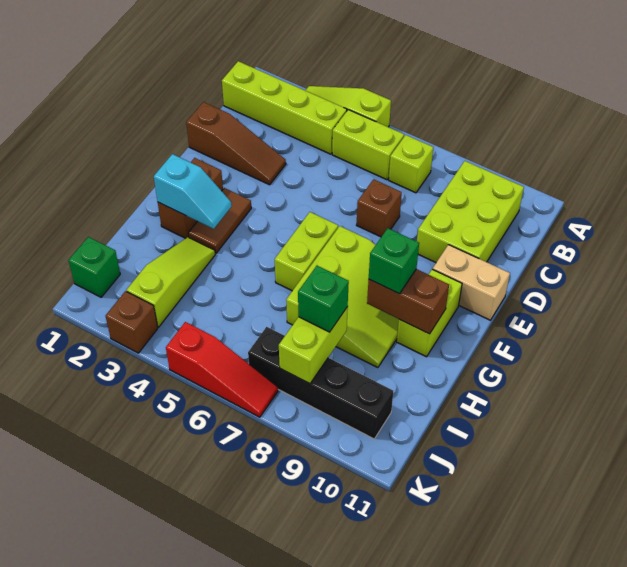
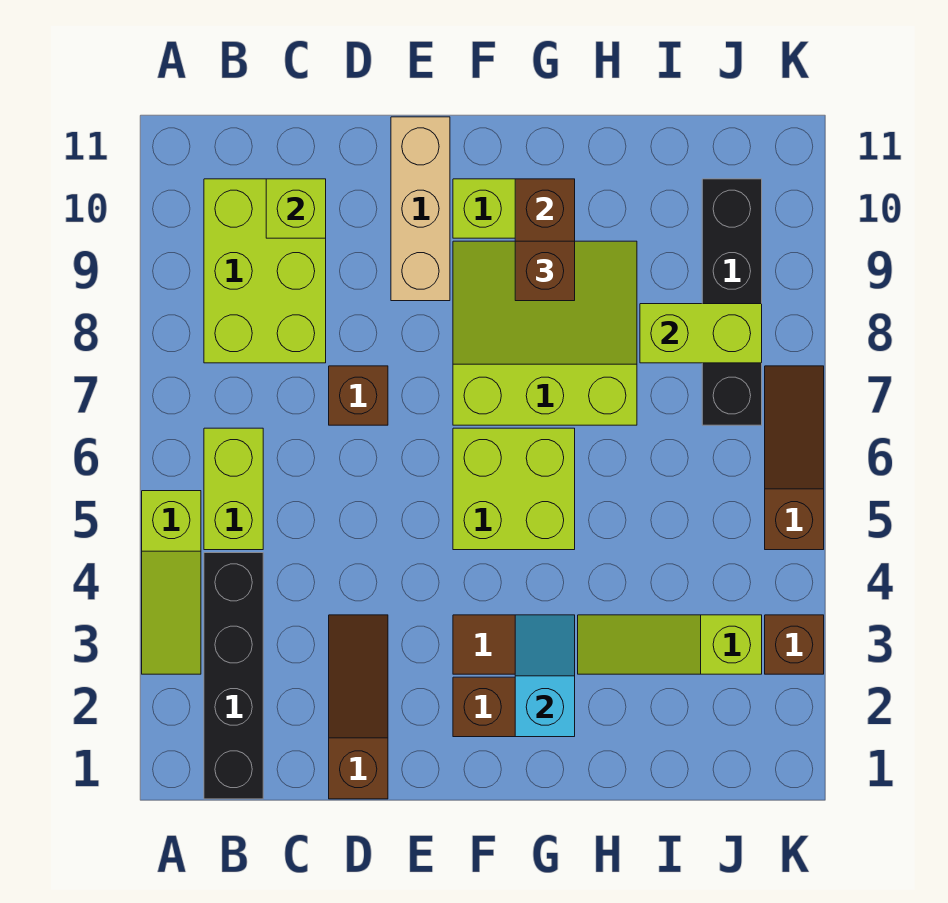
lime 1x4 brick [222,61,347,154] -> black 1x4 brick [204,553,263,799]
lime 1x1 brick [389,135,433,193] -> lime 1x1 brick moved to [266,179,326,238]
lime 2x3 brick [417,161,524,263] -> lime 2x3 brick turned to [204,179,326,363]
tan 1x2 brick [433,245,510,320] -> tan 1x3 brick [391,117,450,301]
lime 1x2 brick [275,212,338,291] -> lime 2x2 brick [453,428,575,550]
green 1x1 brick [369,228,419,294] -> brown 1x1 brick [515,241,575,301]
green 1x1 brick [298,266,349,332] -> none
green 1x1 brick [68,237,120,297] -> none
red 1x3 slope [166,322,278,417] -> brown 1x3 slope [765,366,824,550]

